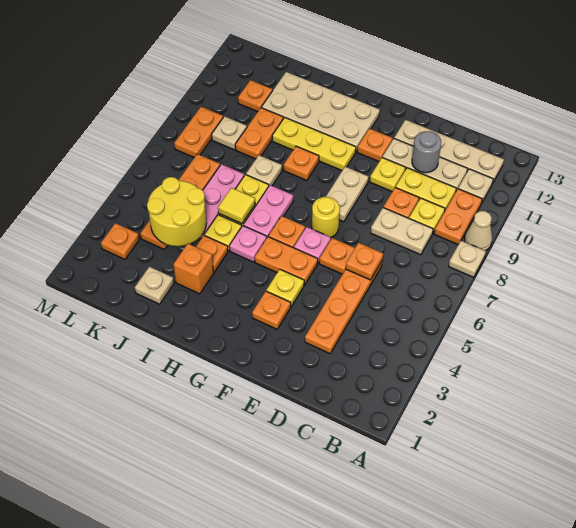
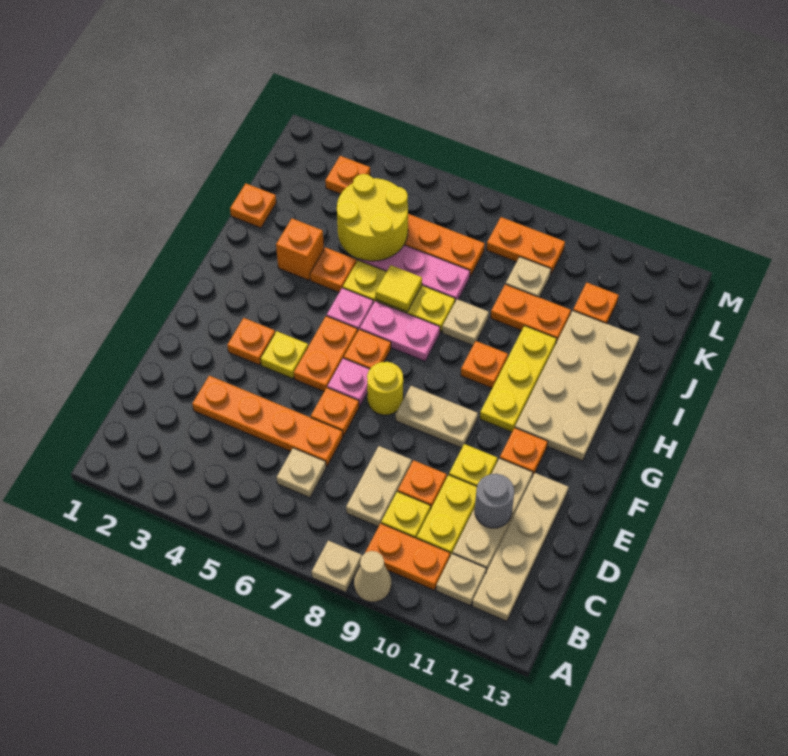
orange 1x1 plate [346,243,383,280] -> orange 1x1 plate moved to [230,184,276,228]
tan 1x1 plate [135,267,174,304] -> tan 1x1 plate moved to [277,448,326,498]

